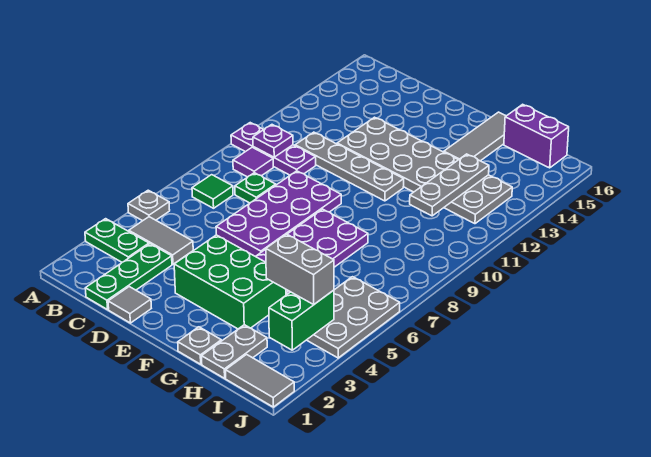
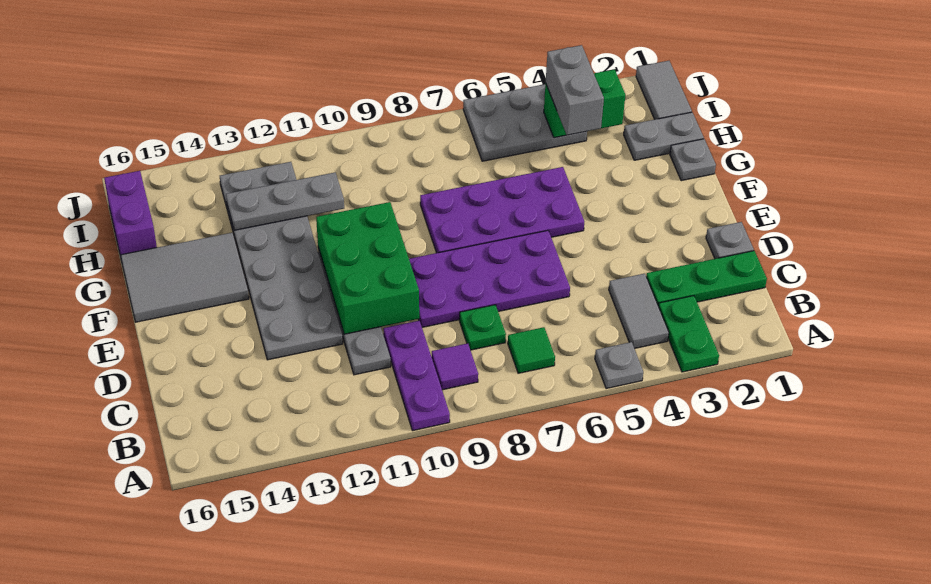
purple 1x1 plate [253,125,293,157] -> none
grey 1x1 tile [108,287,151,323] -> grey 1x1 plate [706,222,754,259]
green 2x3 brick [174,235,286,329] -> green 2x3 brick moved to [316,202,419,334]
grey 1x3 tile [444,112,506,161] -> grey 2x3 tile [121,233,249,322]

